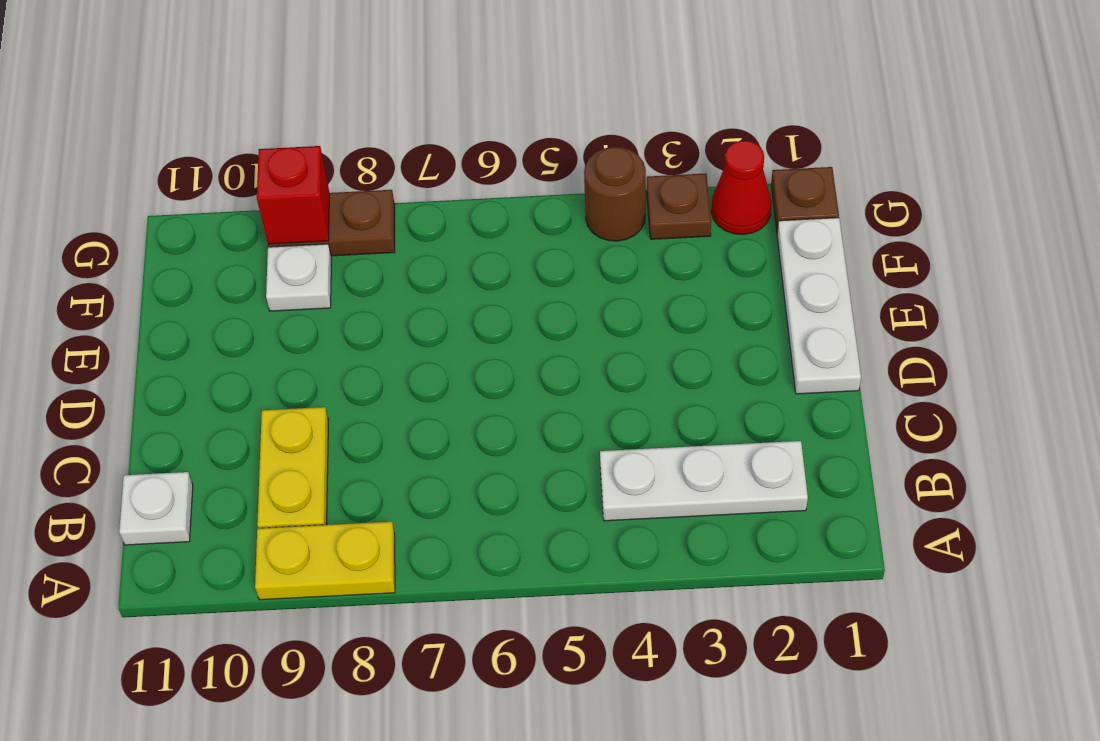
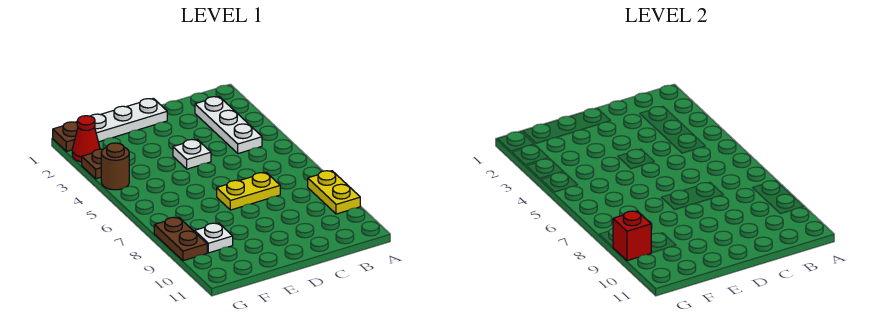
yellow 1x2 plate [257,407,328,528] -> yellow 1x2 plate moved to [217,173,280,210]
white 1x1 plate [119,472,193,545] -> white 1x1 plate moved to [173,139,211,169]

